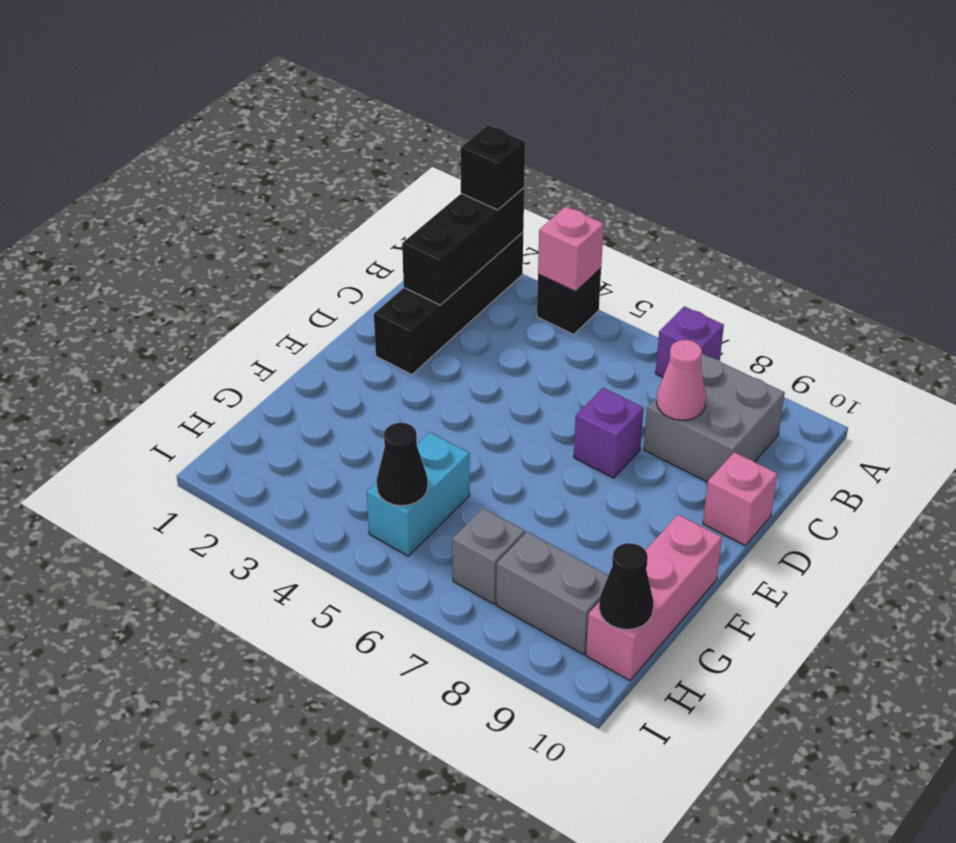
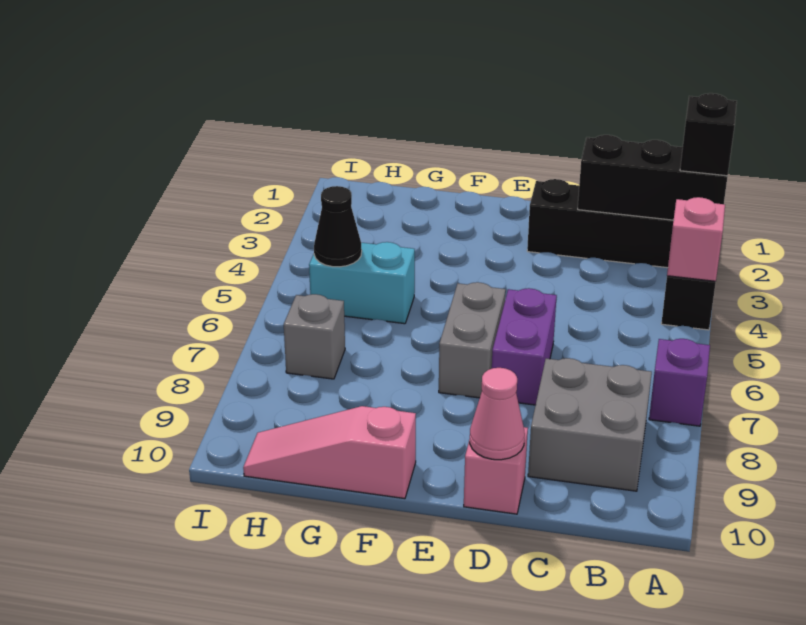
pink 1x1 cone [657,340,706,420] -> pink 1x1 cone moved to [470,368,525,460]
purple 1x1 brick [574,388,644,478] -> purple 1x2 brick [492,288,557,405]
pink 1x3 brick [586,515,722,680] -> pink 1x3 slope [243,406,416,499]
grey 1x2 brick [496,532,608,654] -> grey 1x2 brick moved to [439,282,506,398]
black 1x1 cone [599,543,654,630] -> none

